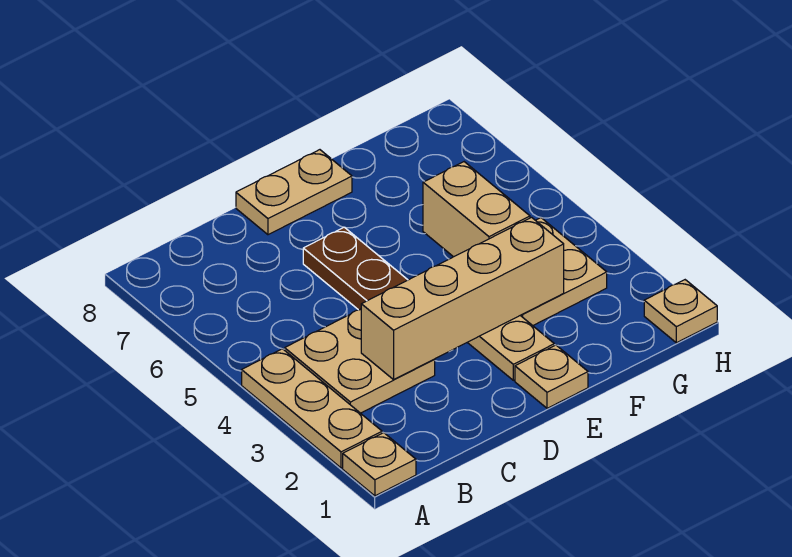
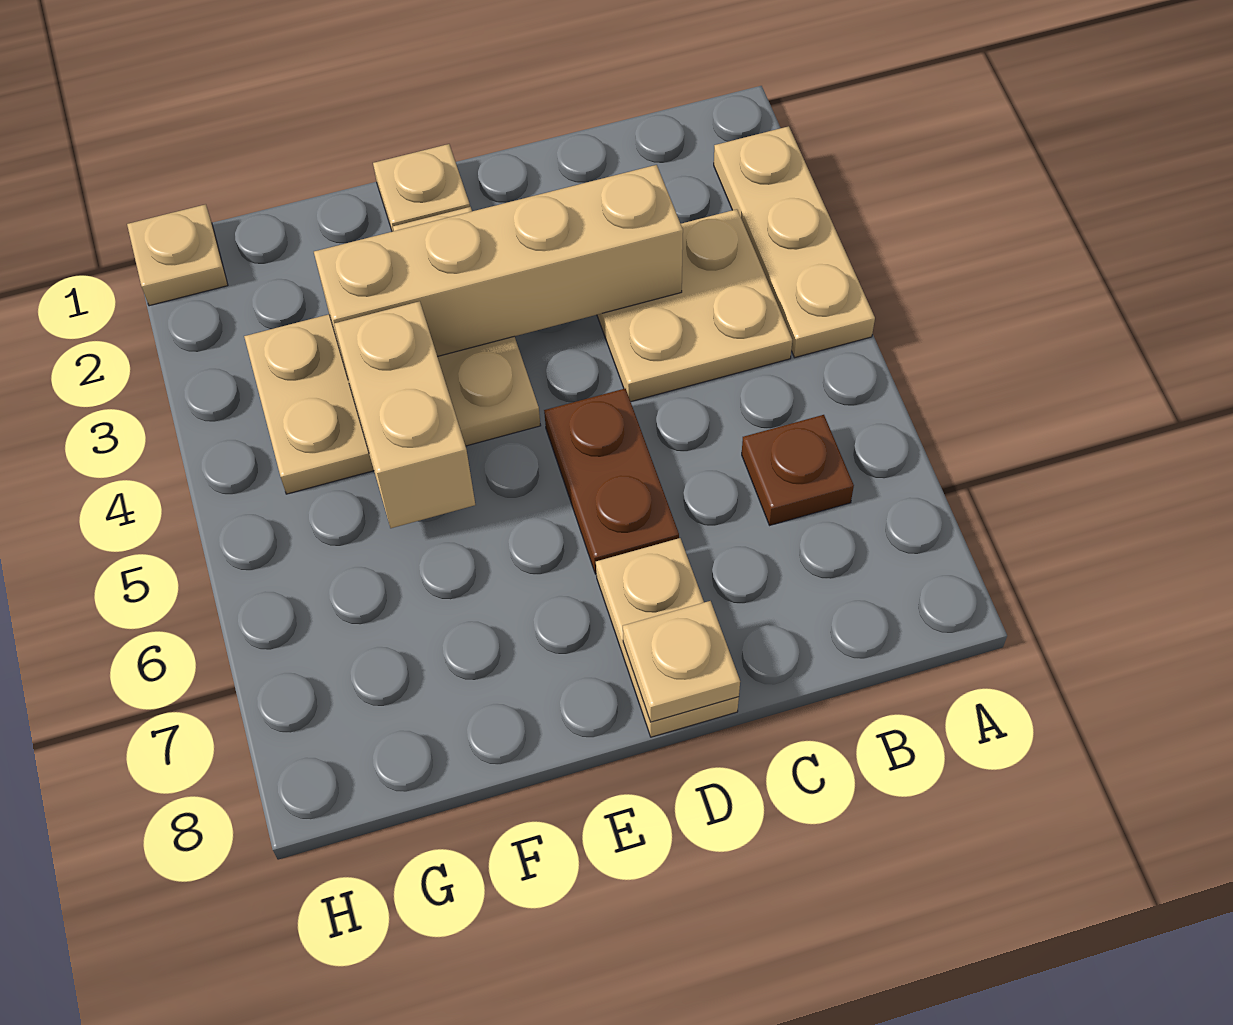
tan 1x1 plate [343,433,416,496] -> tan 1x1 plate moved to [623,601,740,722]
none -> brown 1x1 plate [742,415,854,525]
tan 1x2 plate [236,150,352,235] -> tan 1x2 plate turned to [596,538,739,737]

